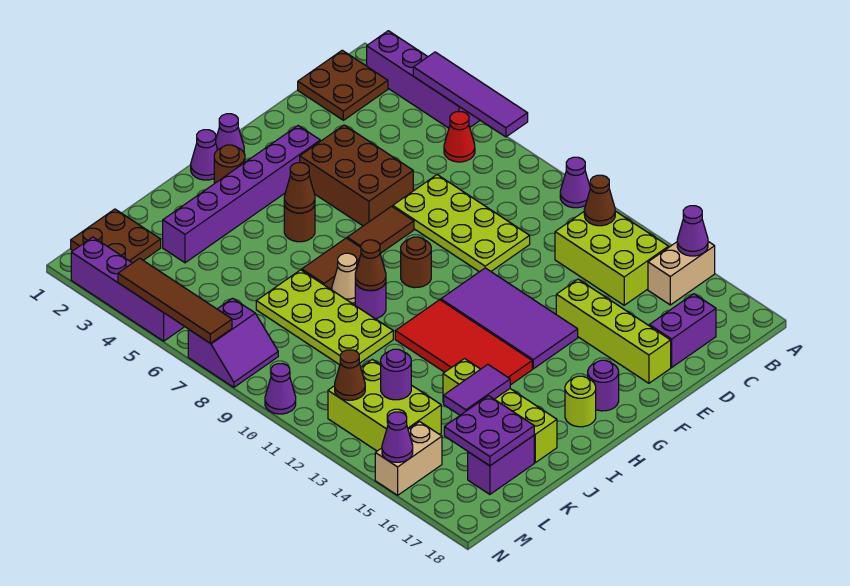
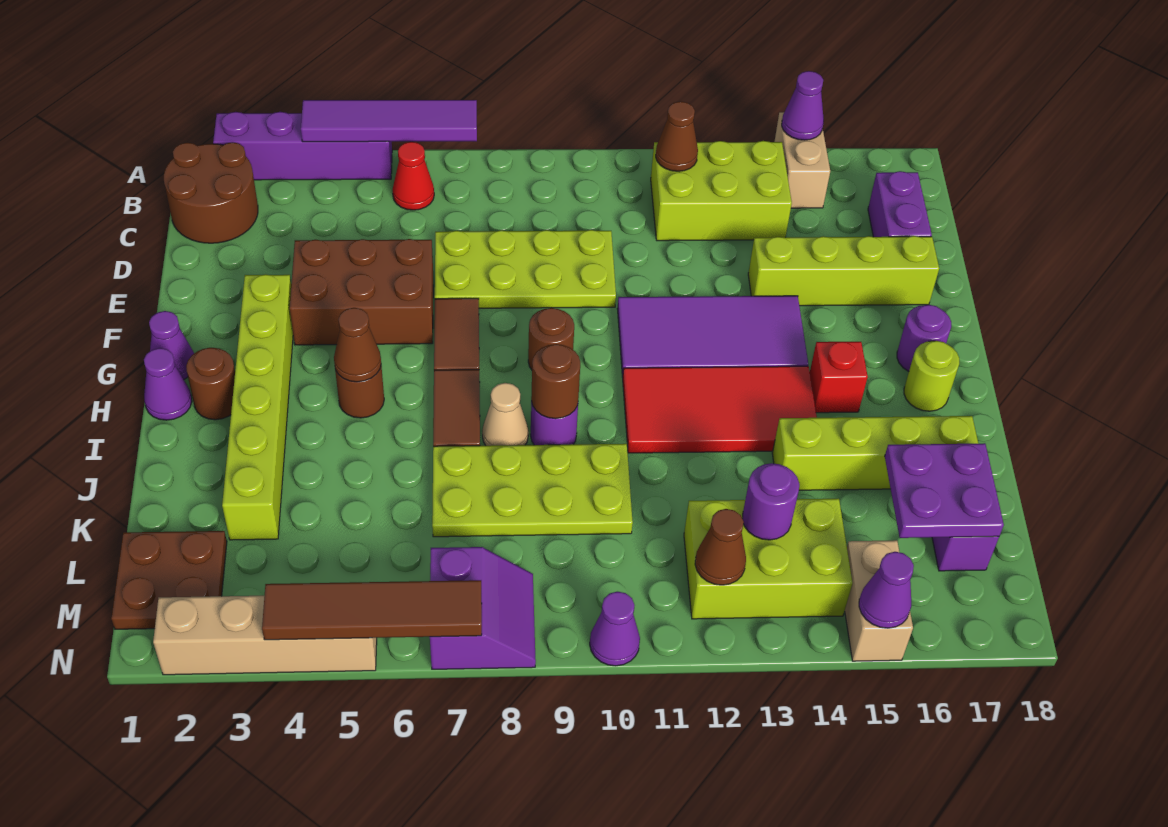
purple 1x1 cone [560,157,590,208] -> none
brown 2x2 plate [298,50,388,120] -> brown 2x2 round brick [164,142,258,243]
purple 1x6 brick [163,126,320,263] -> lime 1x6 brick [222,274,293,540]
none -> red 1x1 brick [810,342,868,413]
brown 1x1 cone [355,240,386,291] -> brown 1x1 round brick [531,344,580,419]
purple 1x2 tile [444,365,510,415] -> none
purple 1x4 brick [71,237,185,341] -> tan 1x4 brick [153,596,377,675]

